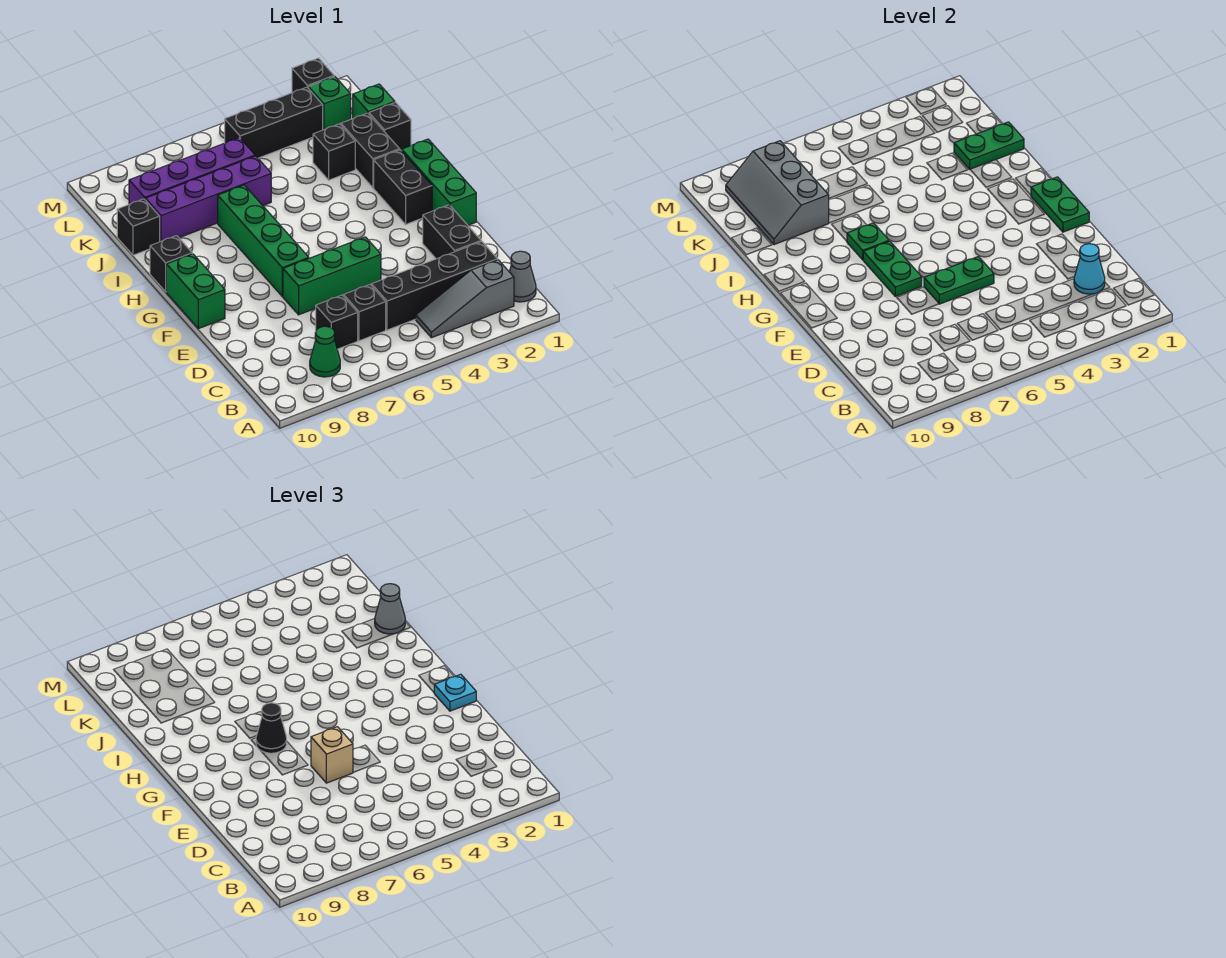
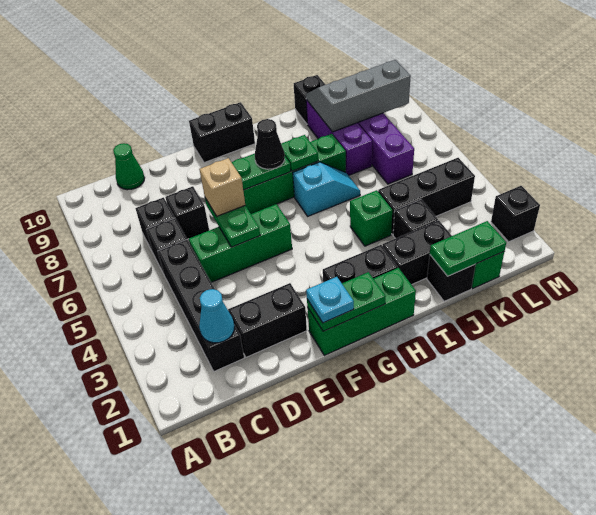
grey 1x1 cone [509,251,536,302] -> none
grey 1x3 slope [416,260,514,338] -> none
green 1x1 cone [310,326,340,377] -> green 1x1 cone moved to [113,143,145,190]
green 1x3 brick [283,237,381,315] -> green 1x3 brick turned to [189,204,292,282]
green 1x2 brick [166,254,225,329] -> black 1x2 brick [189,102,255,163]
none -> cyan 1x2 slope [293,162,360,216]
black 1x1 brick [150,236,192,292] -> black 1x1 brick moved to [165,186,209,239]
green 1x2 plate [954,122,1024,169] -> green 1x2 plate turned to [430,221,506,276]
grey 1x1 cone [375,584,405,634] -> none
purple 1x4 brick [145,156,271,242] -> purple 1x3 brick [306,100,372,176]
green 1x1 brick [308,76,351,130] -> green 1x1 brick moved to [350,190,392,246]
black 1x3 brick [225,87,323,158] -> black 1x3 brick turned to [378,158,475,235]

